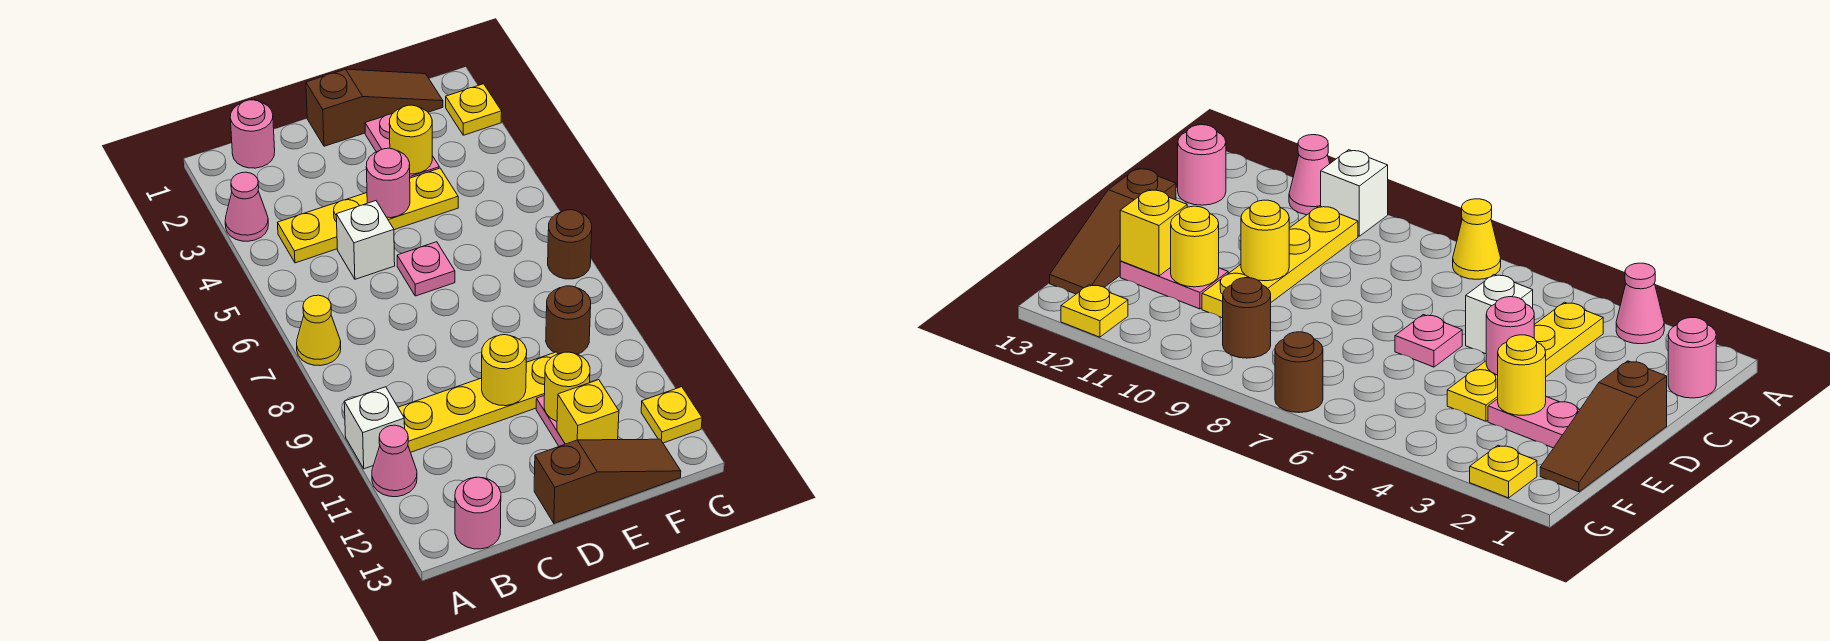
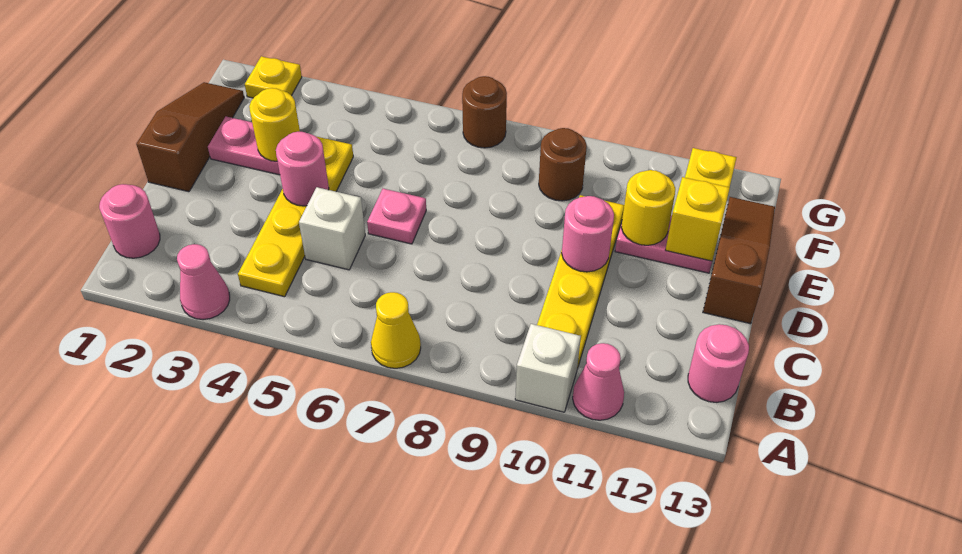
yellow 1x1 round brick [482,335,527,406] -> pink 1x1 round brick [562,196,614,272]

